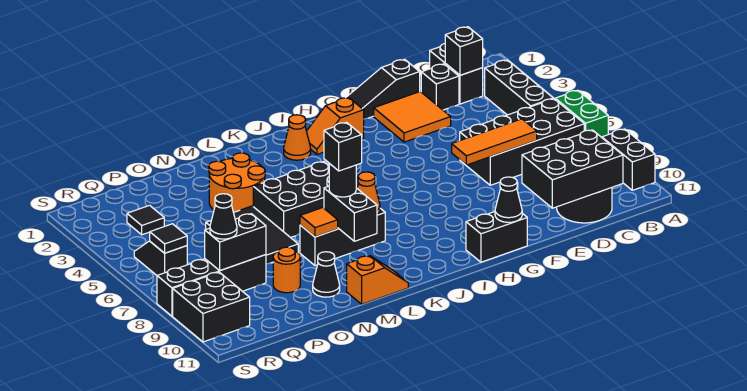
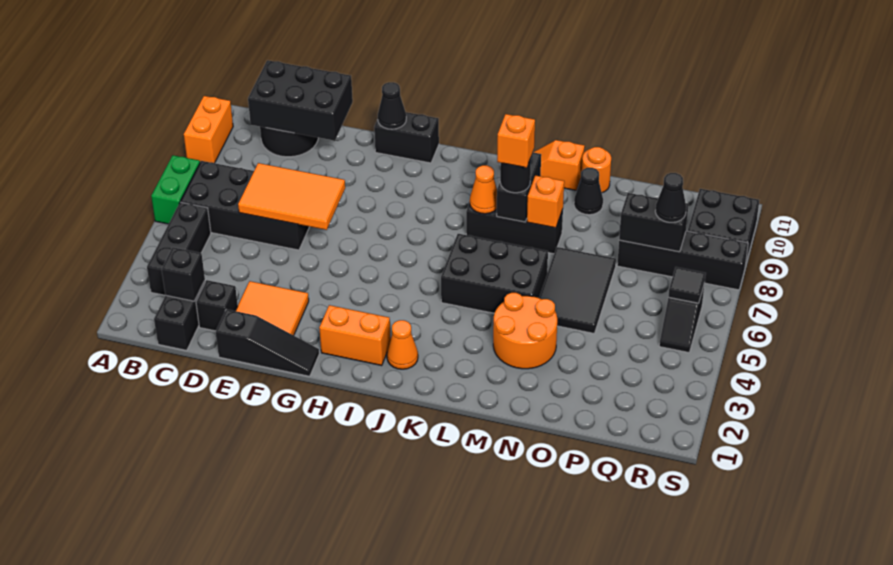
black 1x2 brick [602,129,655,190] -> orange 1x2 brick [184,96,233,163]
orange 1x3 tile [452,119,537,165] -> orange 2x3 tile [238,163,345,230]
orange 1x2 slope [307,98,364,154] -> orange 1x2 brick [319,305,391,366]
black 1x1 brick [324,123,362,171] -> orange 1x1 brick [497,114,535,168]
orange 1x1 tile [300,208,338,237] -> orange 1x1 brick [527,175,564,228]
orange 1x1 round brick [273,247,300,293] -> orange 1x1 round brick moved to [582,147,611,193]
black 1x1 tile [127,205,164,235] -> none

